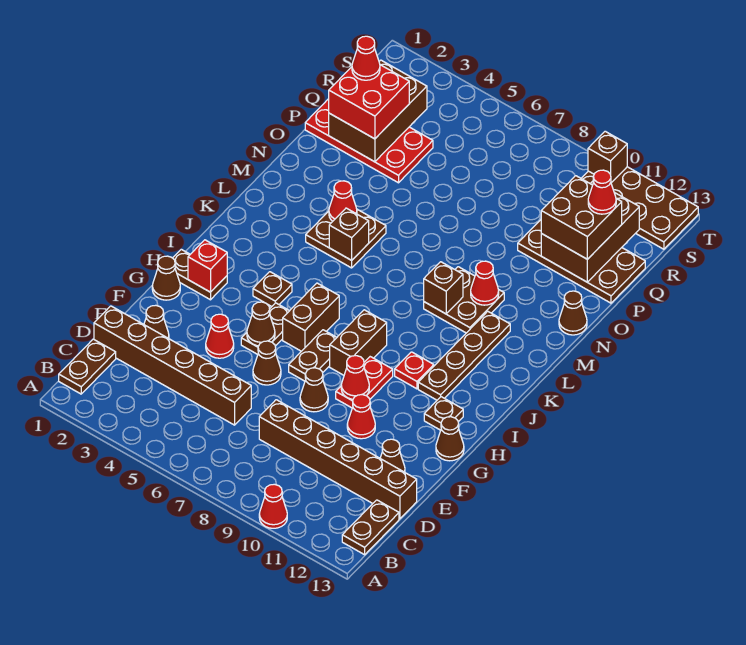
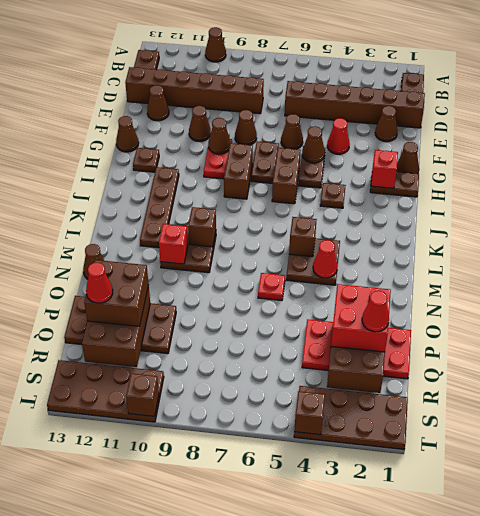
red 1x1 cone [259,484,287,528] -> brown 1x1 cone [205,27,226,62]
red 1x1 cone [347,395,375,439] -> brown 1x1 cone [189,106,211,141]
red 1x1 cone [341,356,369,399] -> brown 1x1 cone [208,118,231,154]
red 1x1 plate [395,352,434,389] -> red 1x1 plate moved to [258,273,285,301]
red 1x1 cone [471,261,499,305] -> red 1x1 brick [159,224,188,264]
none -> brown 2x4 plate [294,386,408,449]
none -> brown 1x1 brick [294,391,325,435]

